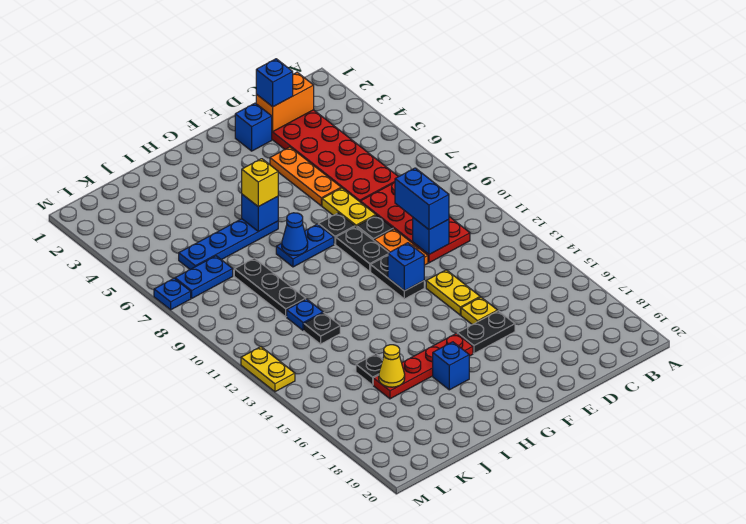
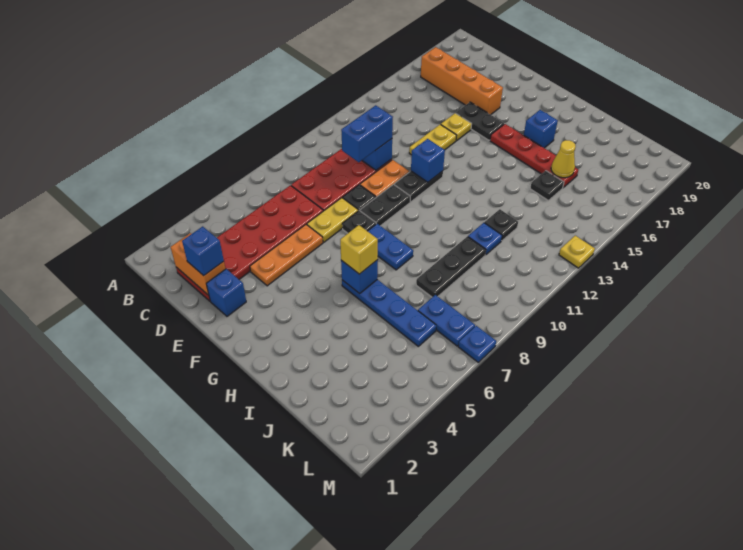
none -> orange 1x4 brick [421,47,503,115]
blue 1x1 cone [282,213,308,255] -> none
yellow 1x2 plate [241,347,295,392] -> yellow 1x1 plate [559,236,595,268]

